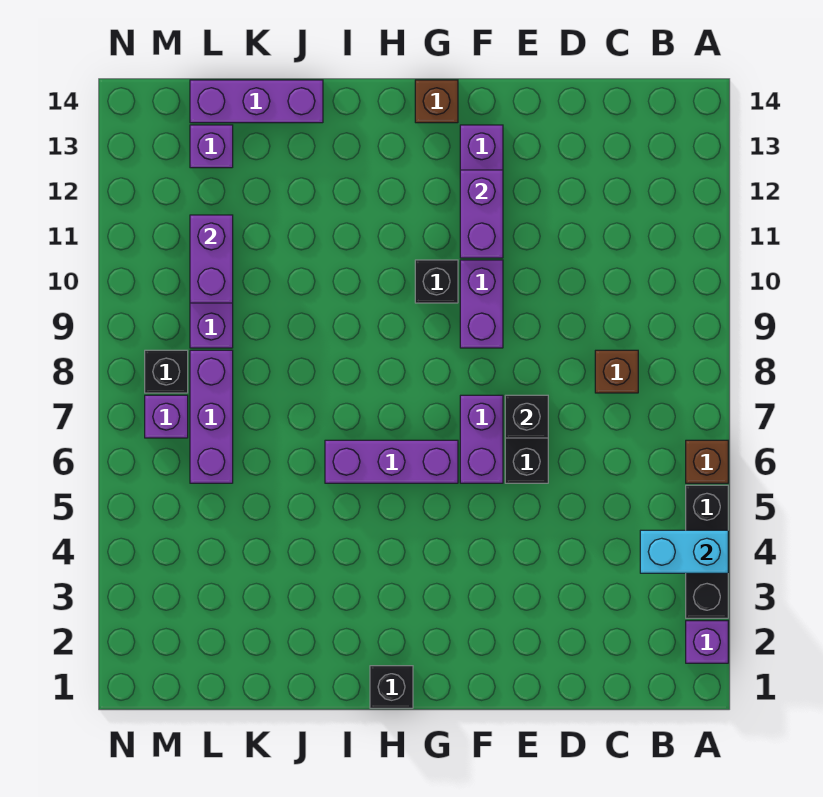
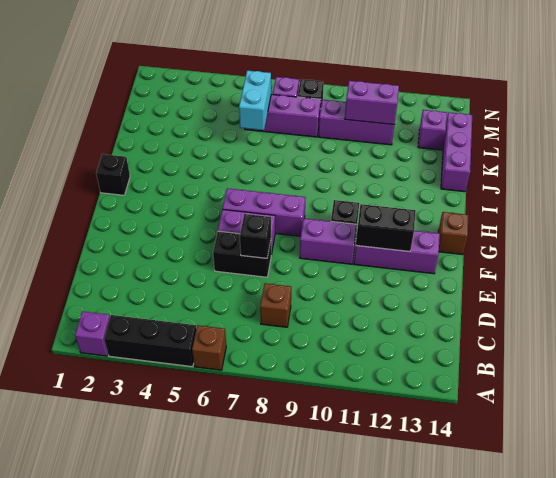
cyan 1x2 brick [640,530,728,573] -> cyan 1x2 brick moved to [239,70,271,130]
purple 1x2 brick [460,170,503,258] -> black 1x2 brick [356,204,416,252]
purple 1x3 brick [325,440,458,483] -> purple 1x3 brick turned to [223,188,306,236]

